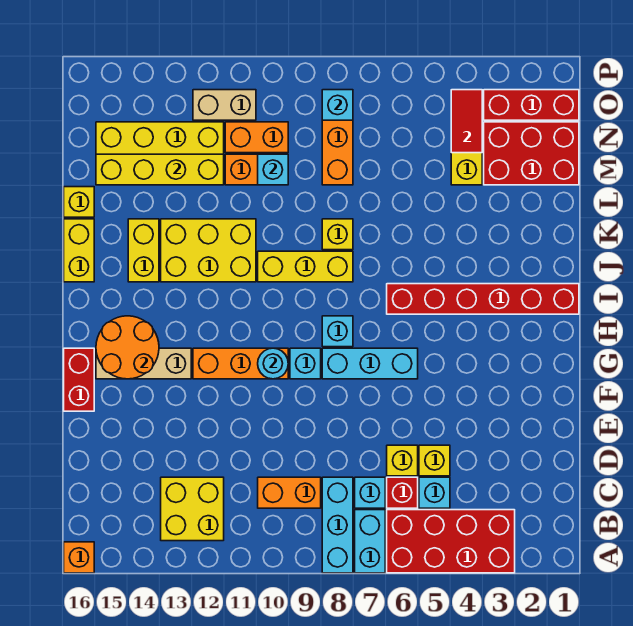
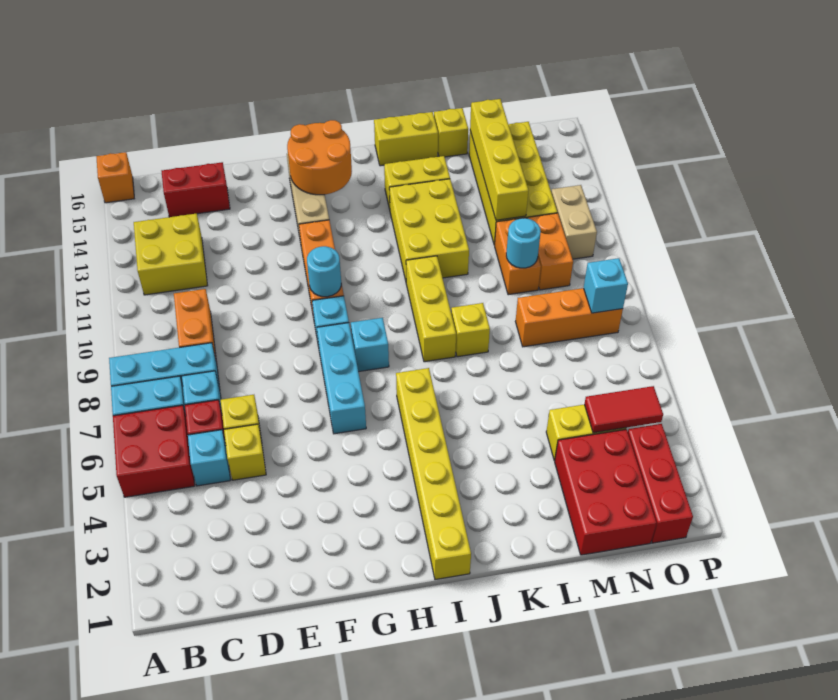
red 2x4 brick [387,510,515,573] -> red 2x2 brick [113,405,195,497]
red 1x2 brick [64,348,94,411] -> red 1x2 brick moved to [162,162,230,217]
red 1x6 brick [387,284,579,314] -> yellow 1x6 brick [396,368,471,580]
cyan 1x1 brick [258,154,288,185] -> cyan 1x1 round brick [506,218,541,268]

